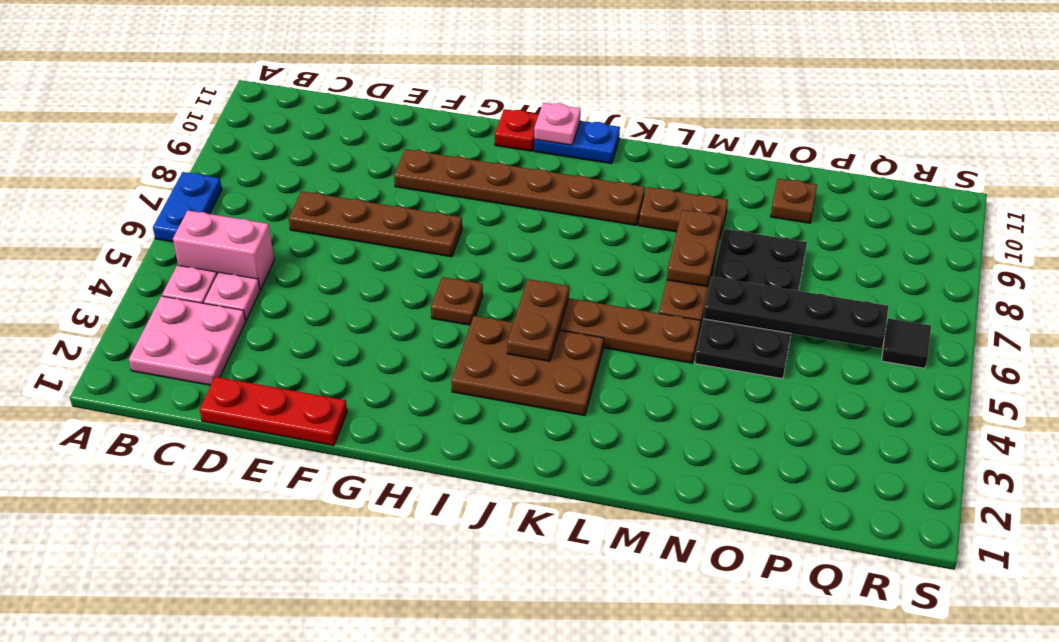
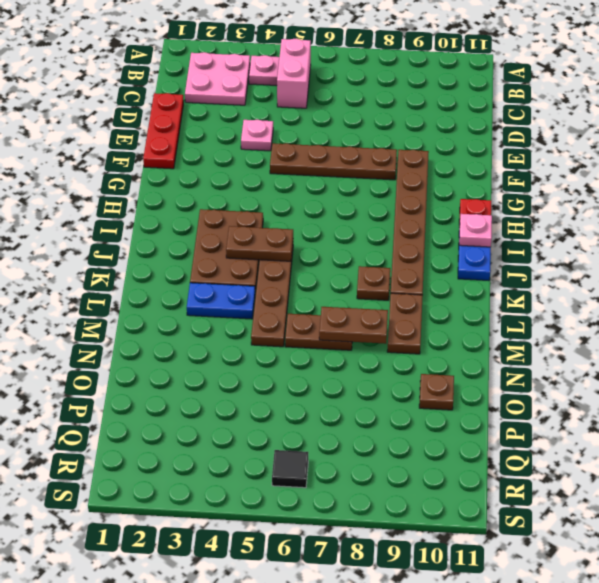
blue 1x2 plate [153,172,222,242] -> blue 1x2 plate moved to [187,283,255,319]
pink 1x1 plate [204,272,260,320] -> pink 1x1 plate moved to [241,120,273,151]
brown 1x4 plate [289,191,462,257] -> brown 1x4 plate turned to [270,143,397,180]
brown 1x1 plate [431,277,483,325] -> brown 1x1 plate moved to [357,266,390,300]
black 2x4 plate [695,229,807,379] -> none
black 1x4 plate [703,277,888,349] -> none

